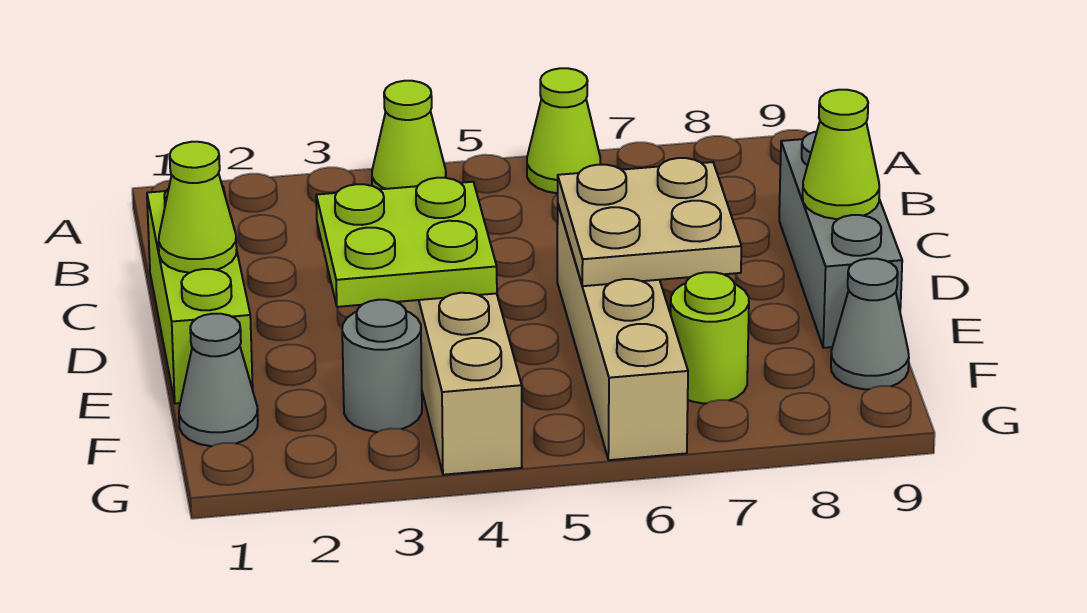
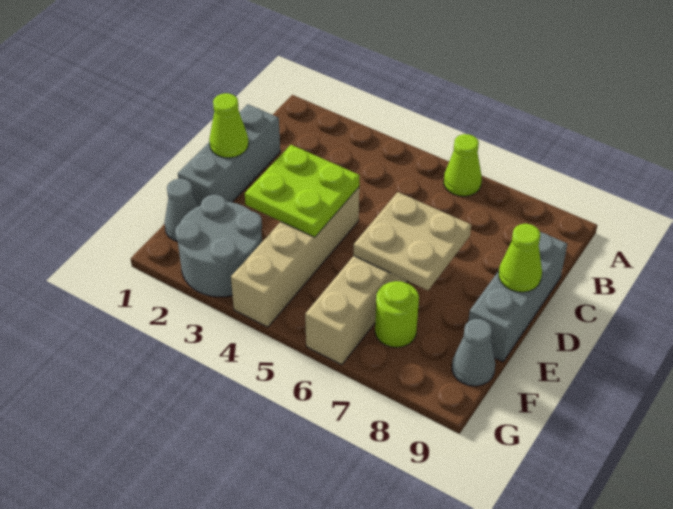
lime 1x1 cone [372,81,446,189] -> none
lime 1x3 brick [147,186,253,403] -> grey 1x3 brick [178,104,280,206]
grey 1x1 round brick [342,300,422,432] -> grey 2x2 round brick [175,195,262,297]

